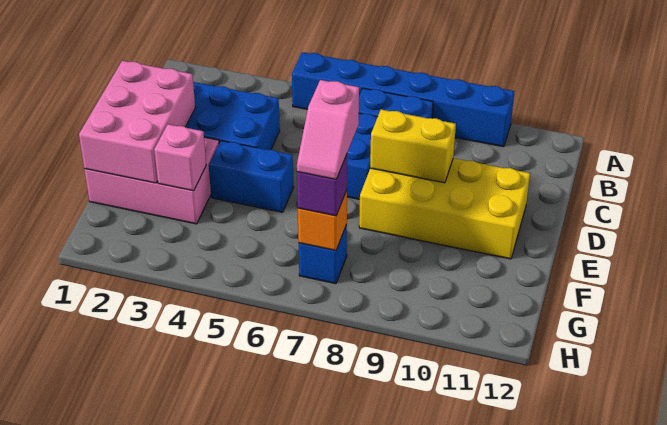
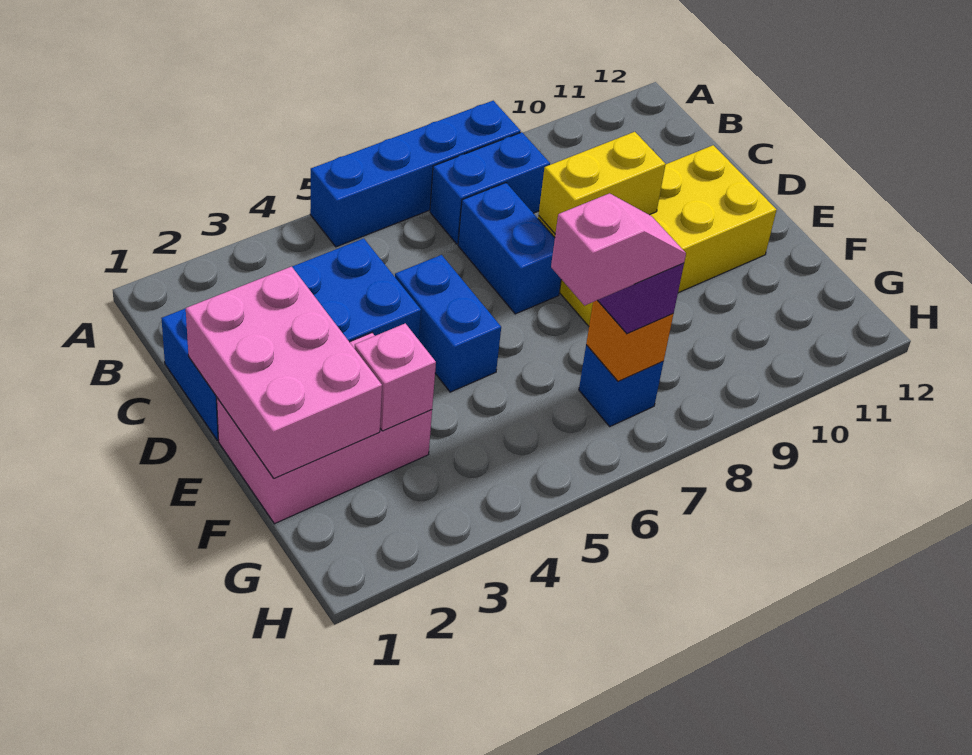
blue 1x6 brick [292,52,514,147] -> blue 1x4 brick [310,101,521,247]
blue 1x2 brick [209,141,294,212] -> blue 1x2 brick turned to [395,255,501,392]
pink 1x2 slope [297,80,359,179] -> pink 1x2 slope turned to [551,193,686,306]

